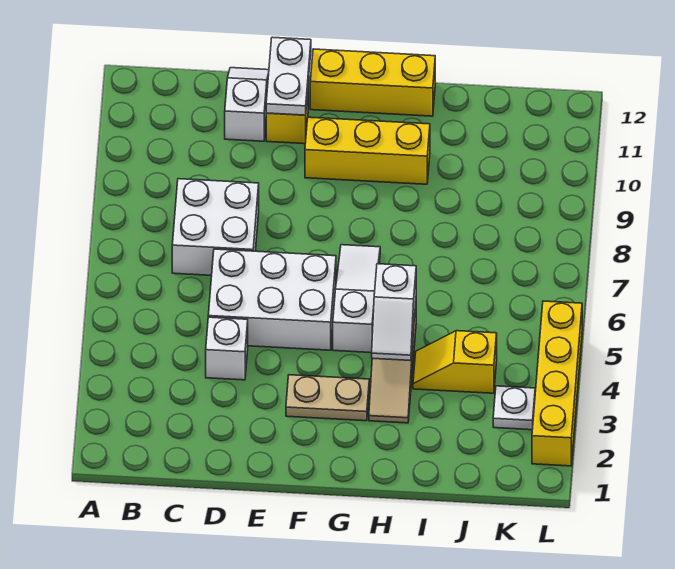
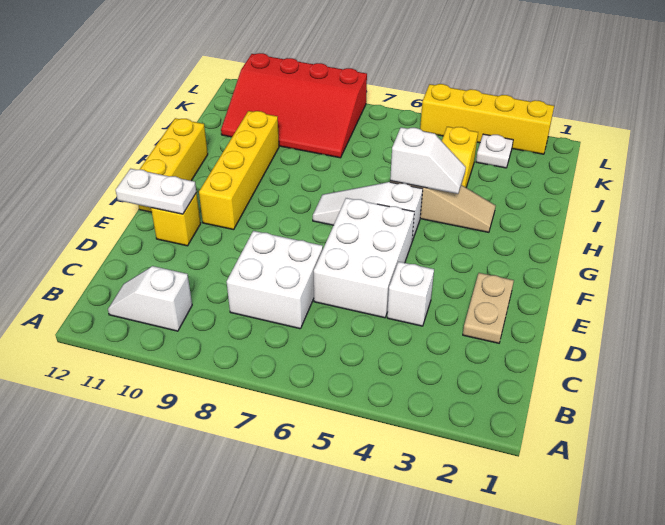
white 1x2 slope [225,68,269,141] -> white 1x2 slope moved to [108,266,192,331]
tan 1x2 plate [286,375,369,421] -> tan 1x2 plate moved to [463,273,514,343]
yellow 1x3 brick [305,117,430,184] -> yellow 1x4 brick [199,111,279,230]
none -> red 3x4 slope [221,53,367,158]

